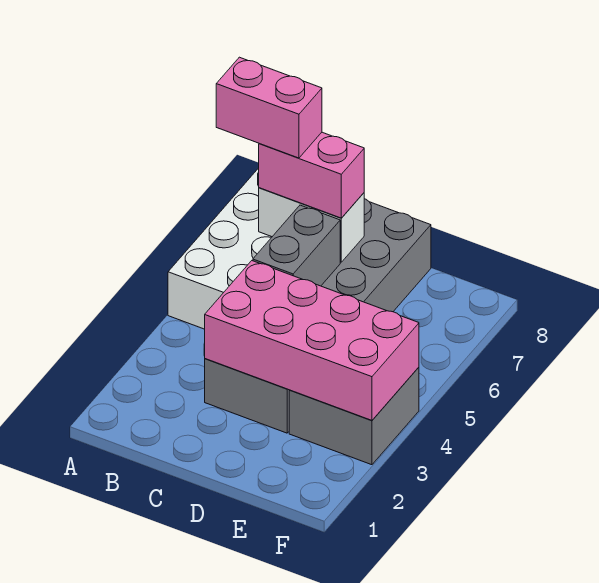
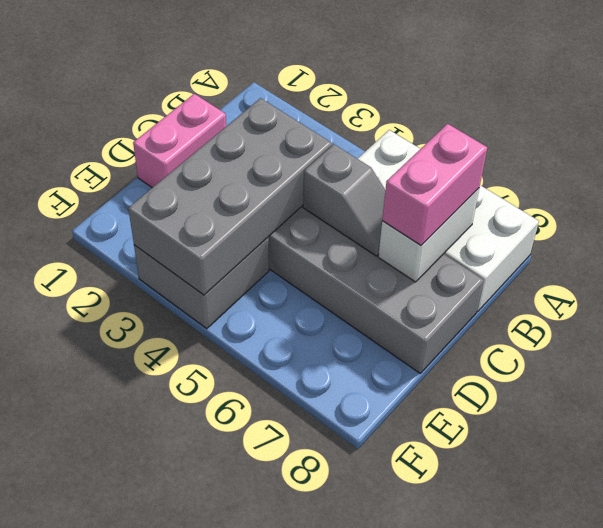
pink 1x2 brick [216,57,322,158] -> pink 1x2 brick moved to [133,94,226,188]
pink 2x4 brick [205,261,419,420] -> grey 2x4 brick [128,98,332,295]
grey 1x2 brick [253,205,340,286] -> grey 1x2 slope [303,144,385,256]

